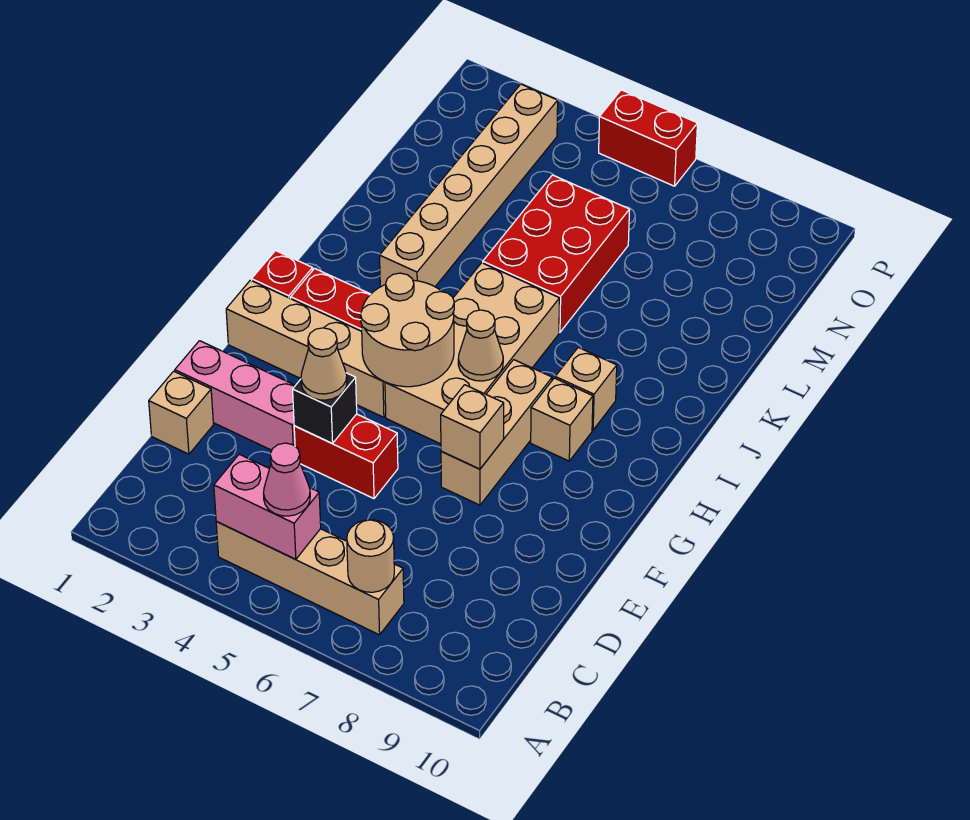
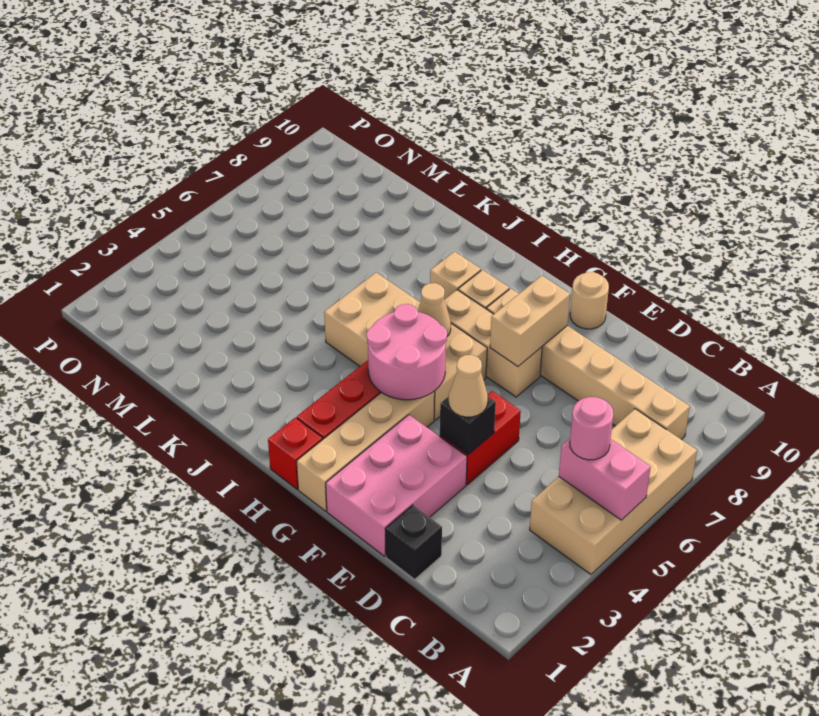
tan 1x4 brick [216,522,404,635] -> tan 2x4 brick [530,409,697,574]
pink 1x2 brick [214,454,321,559] -> pink 1x2 brick turned to [559,438,651,520]
pink 1x1 cone [264,443,310,516] -> pink 1x1 round brick [570,397,613,460]
tan 1x1 round brick [347,520,394,592] -> tan 1x1 round brick moved to [570,272,609,329]
tan 1x1 brick [149,371,214,454] -> black 1x1 brick [385,505,442,579]
pink 1x3 brick [175,341,295,450] -> pink 2x3 brick [326,415,467,556]
tan 1x1 brick [441,385,504,469] -> tan 1x2 brick [490,276,570,366]
tan 2x2 round brick [360,273,454,387] -> pink 2x2 round brick [367,304,447,400]
tan 1x6 brick [380,84,558,287] -> tan 1x6 brick moved to [487,288,690,440]
red 2x3 brick [483,175,630,332] -> none
red 1x2 brick [599,90,697,186] -> none

